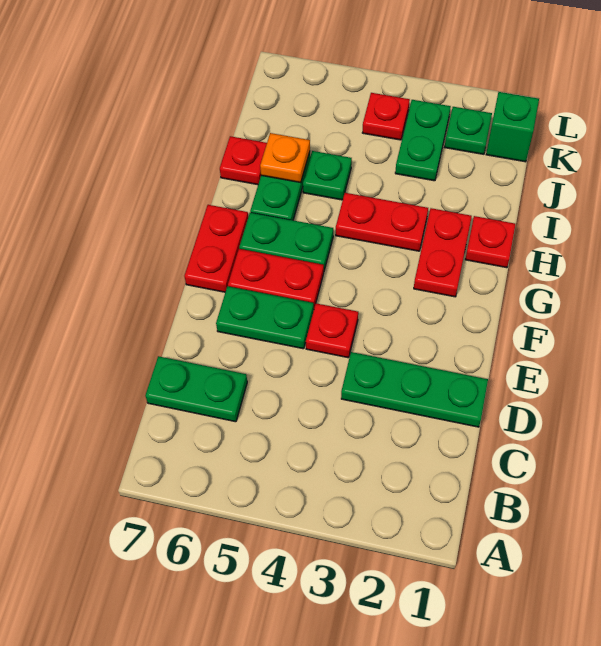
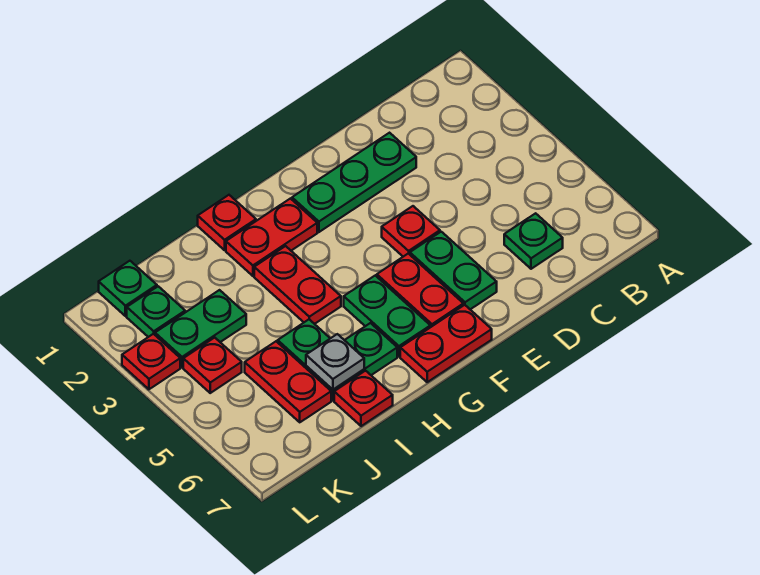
green 1x2 plate [145,356,247,422] -> green 1x1 plate [504,213,563,269]
green 1x3 plate [341,352,488,427] -> green 1x3 plate turned to [292,133,416,232]
orange 1x1 plate [260,133,310,183] -> grey 1x1 plate [306,334,364,390]
none -> red 1x2 plate [245,341,331,422]
green 1x1 brick [486,92,539,162] -> green 1x1 plate [99,261,157,316]
none -> red 1x1 plate [122,334,180,389]

